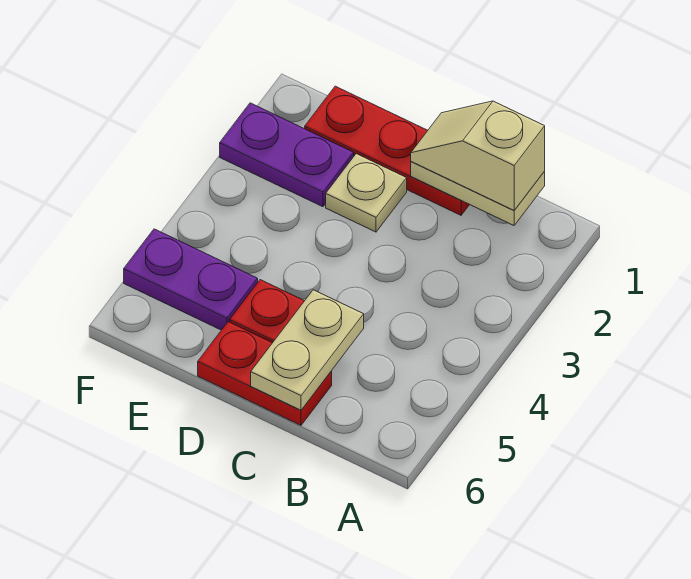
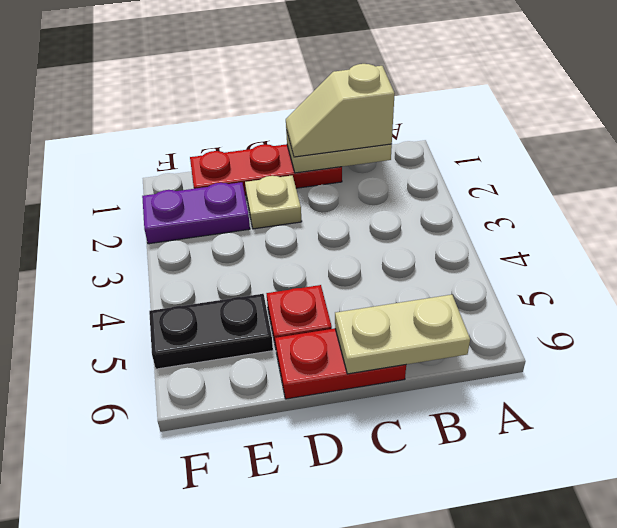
tan 1x2 plate [251,290,364,410] -> tan 1x2 plate turned to [335,295,470,374]
purple 1x2 plate [124,229,258,330] -> black 1x2 plate [149,294,273,369]

